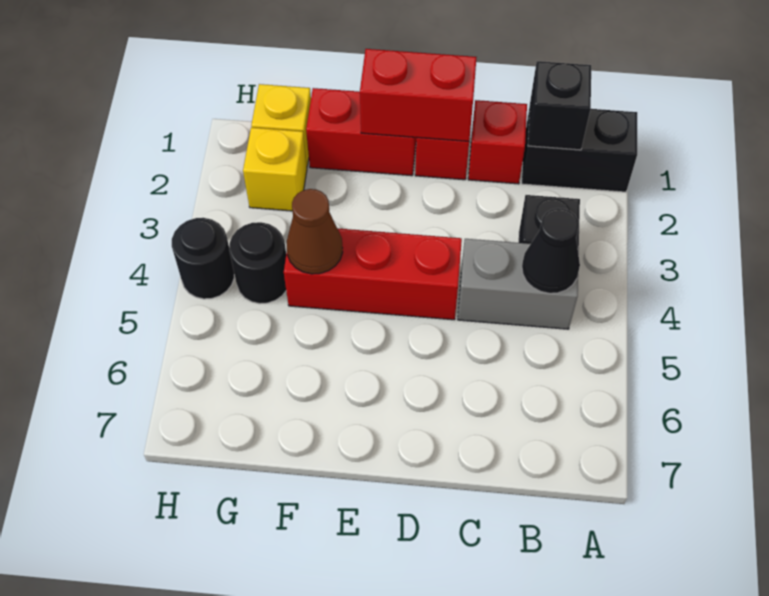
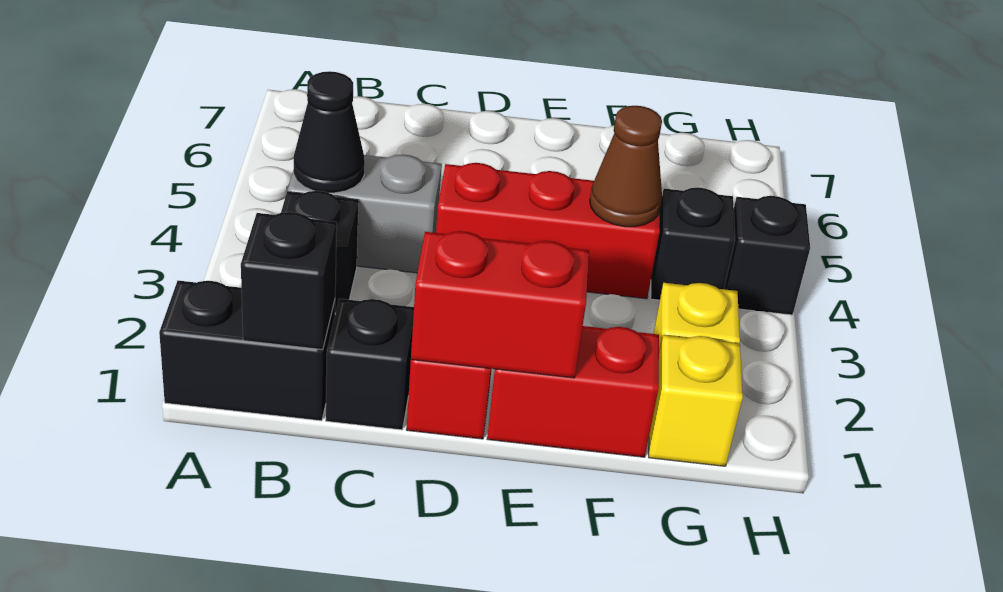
red 1x1 brick [468,100,527,184] -> black 1x1 brick [326,299,414,430]
black 1x1 round brick [229,222,286,304] -> black 1x1 brick [651,187,735,300]
black 1x1 round brick [172,218,234,299] -> black 1x1 brick [724,196,810,315]

